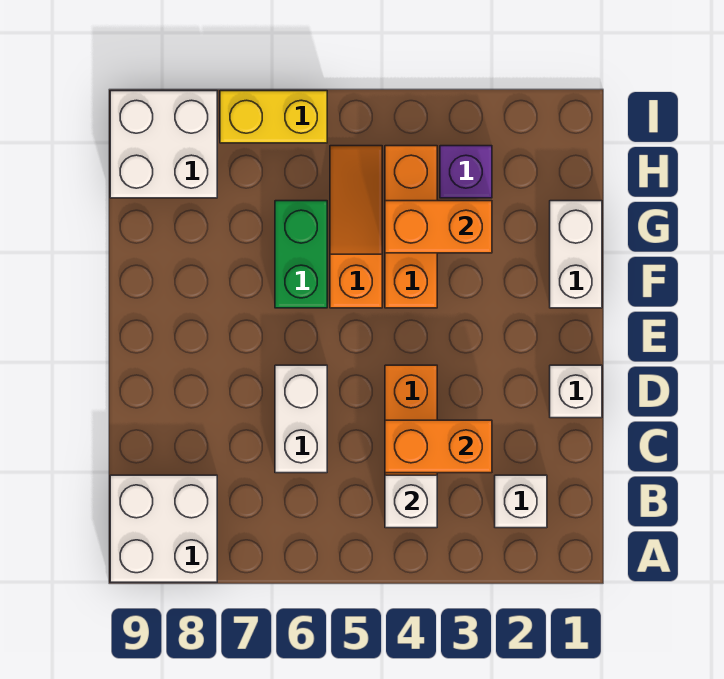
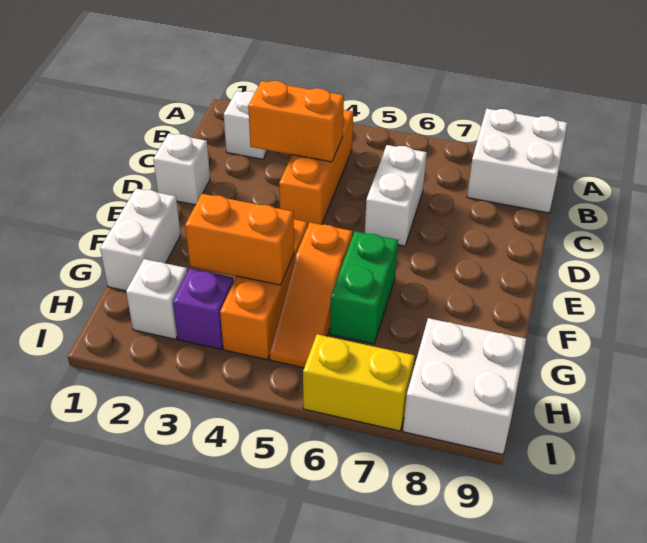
white 1x1 brick [385,475,437,528] -> white 1x1 brick moved to [126,259,188,339]

